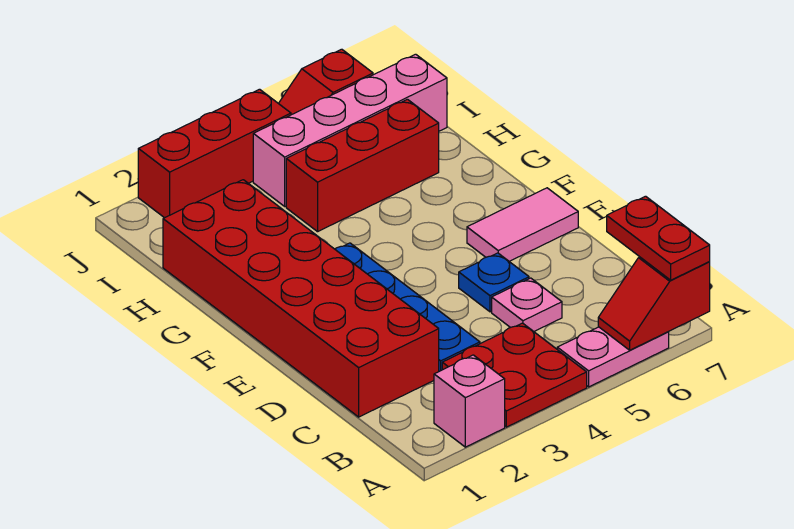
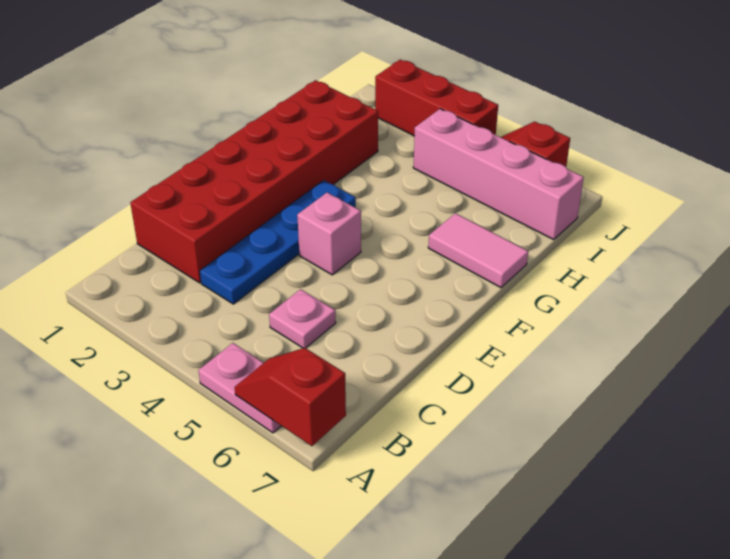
pink 1x1 brick [434,355,505,447] -> pink 1x1 brick moved to [297,193,361,275]
red 2x2 plate [442,323,587,427] -> none
red 1x2 plate [607,196,710,280] -> none
blue 1x1 plate [459,253,529,312] -> none
pink 1x2 tile [467,188,578,262] -> pink 1x2 tile moved to [428,213,528,288]
red 1x3 brick [286,99,439,232] -> none

